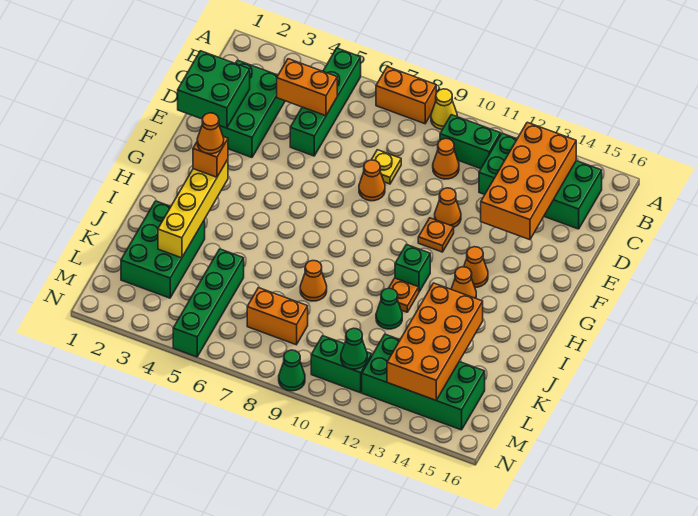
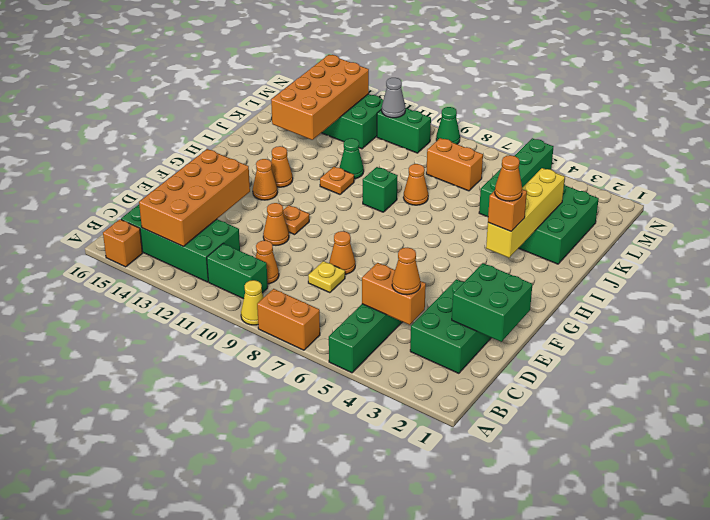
none -> orange 1x1 brick [103,219,143,267]
none -> orange 1x1 cone [392,248,420,295]
green 1x1 brick [395,245,430,292] -> green 1x1 brick moved to [363,167,398,212]
green 1x1 cone [341,328,367,369] -> grey 1x1 cone [382,78,405,118]

